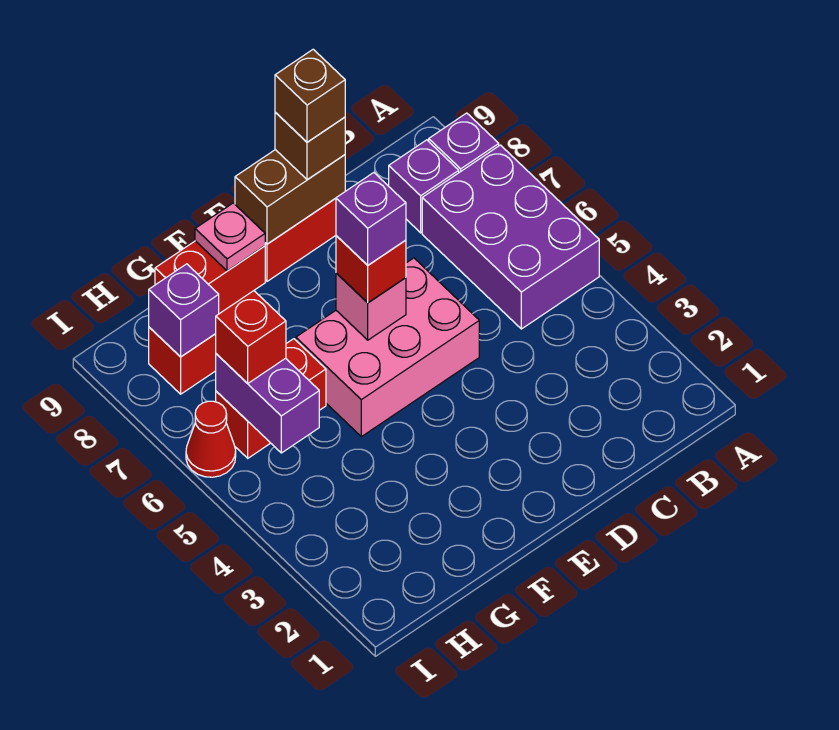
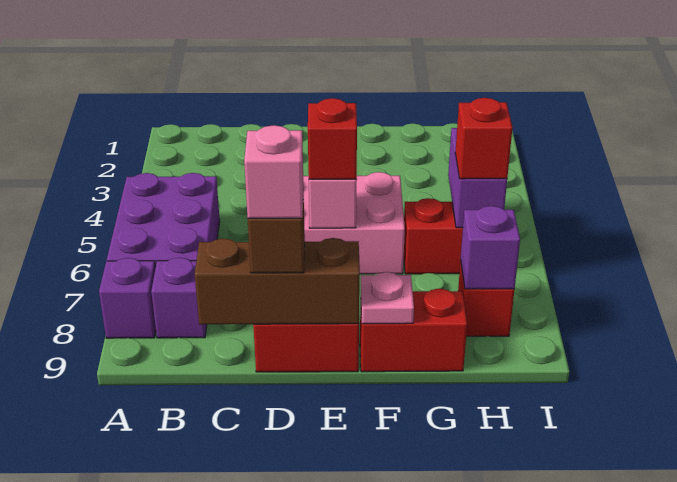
brown 1x2 brick [235,150,345,244] -> brown 1x3 brick [195,238,360,325]
brown 1x1 brick [275,49,345,142] -> pink 1x1 brick [244,125,304,219]
purple 1x1 brick [336,173,406,265] -> none
red 1x1 cone [186,401,236,477] -> none

